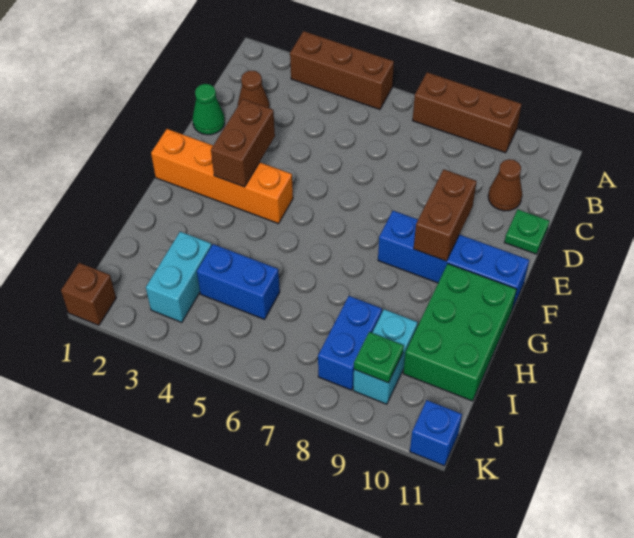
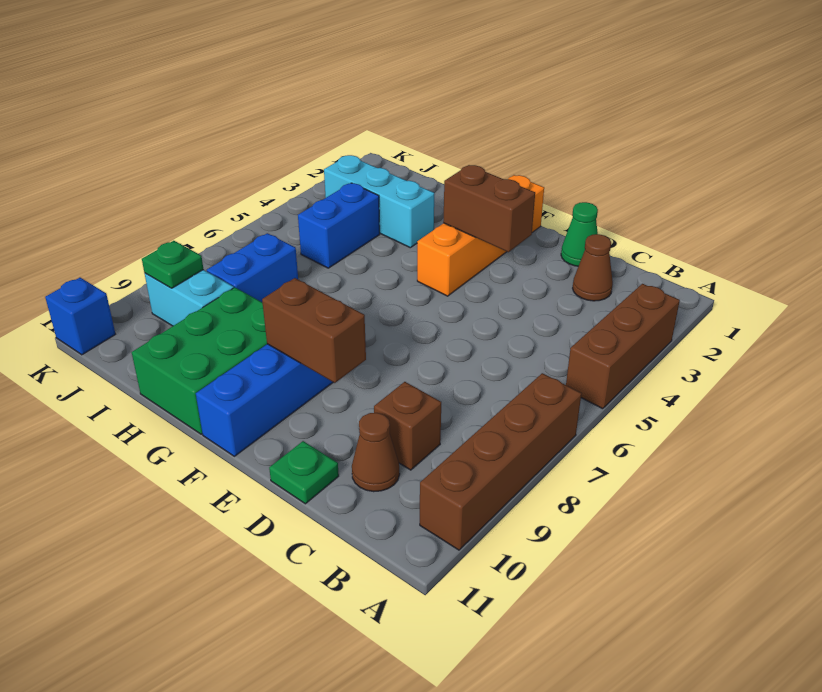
brown 1x3 brick [413,72,522,153] -> brown 1x4 brick [420,373,581,550]
green 2x3 brick [403,264,517,401] -> green 2x3 brick turned to [132,288,267,434]
cyan 1x2 brick [146,232,212,322] -> cyan 1x3 brick [324,155,434,248]
blue 1x2 brick [318,296,382,390] -> blue 1x2 brick turned to [207,233,298,302]
brown 1x1 brick [61,263,116,325] -> brown 1x1 brick moved to [374,382,441,470]

